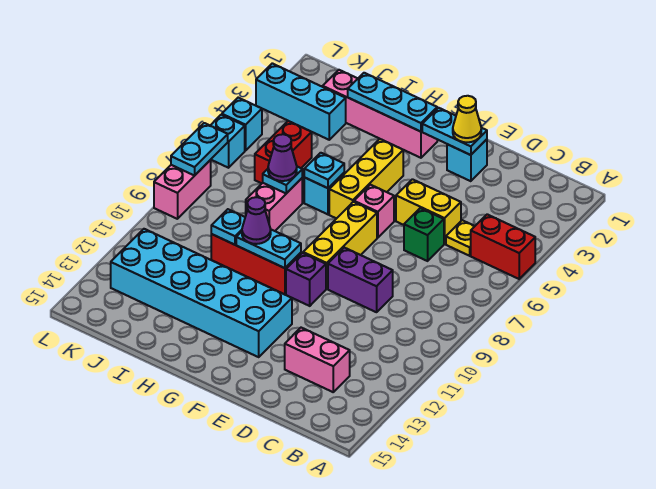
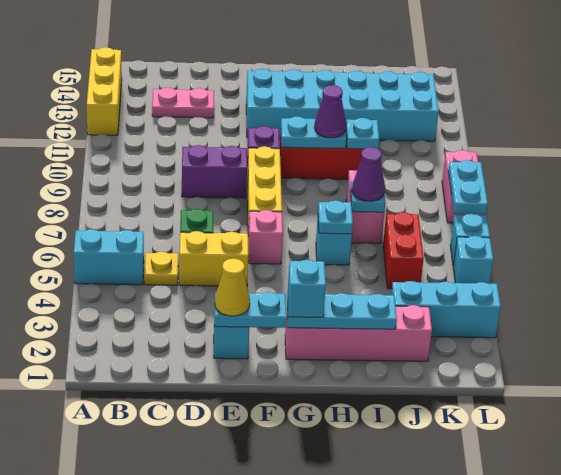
red 1x2 brick [471,214,535,279] -> cyan 1x2 brick [74,229,144,285]
pink 1x2 brick [285,328,350,392] -> pink 1x2 plate [152,87,214,118]
none -> cyan 1x1 brick [288,260,326,317]
yellow 1x3 brick [329,139,403,219] -> yellow 1x3 brick moved to [87,47,122,135]

